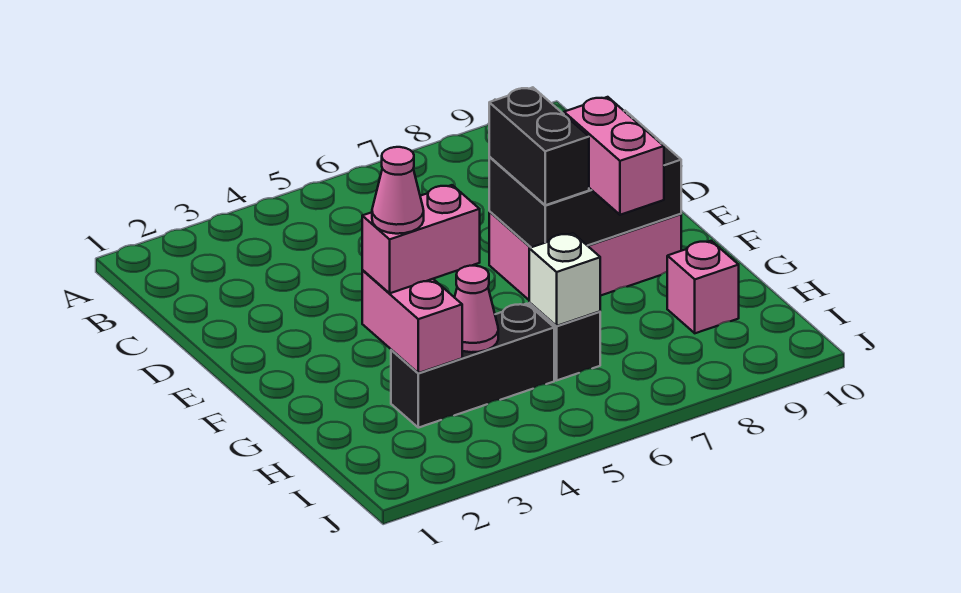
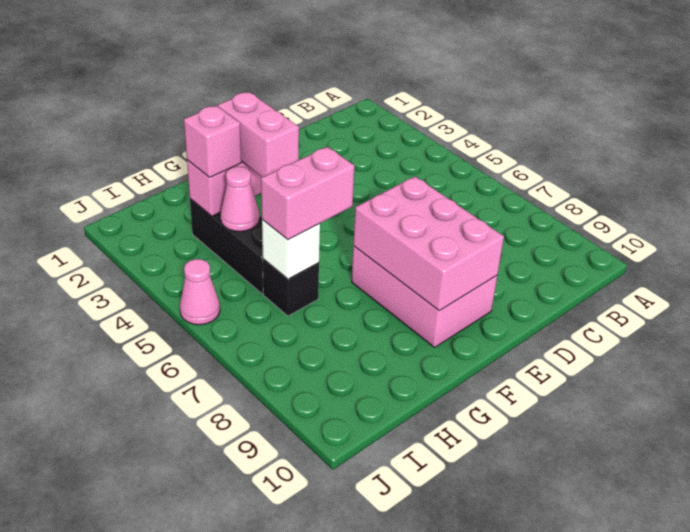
black 2x3 brick [489,111,681,247] -> pink 2x3 brick [353,176,504,311]
black 1x2 brick [489,87,589,205] -> none
pink 1x2 brick [564,97,664,215] -> pink 1x2 brick moved to [261,147,354,240]
pink 1x1 cone [372,147,424,234] -> pink 1x1 cone moved to [180,259,220,325]
pink 1x1 brick [667,241,739,333] -> pink 1x1 brick moved to [184,106,241,177]

